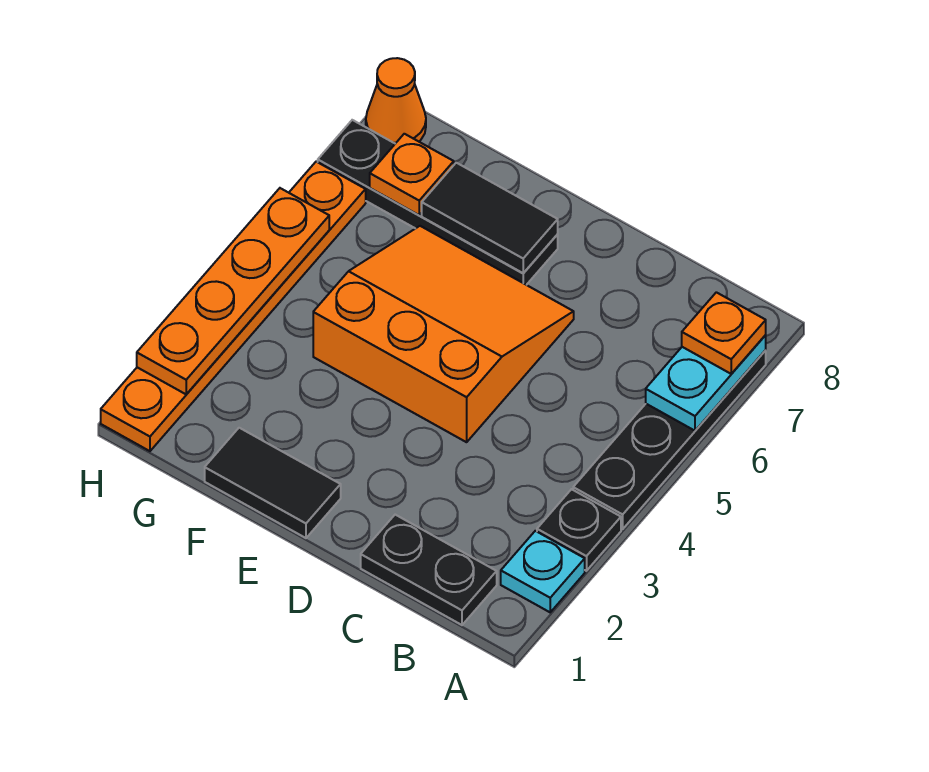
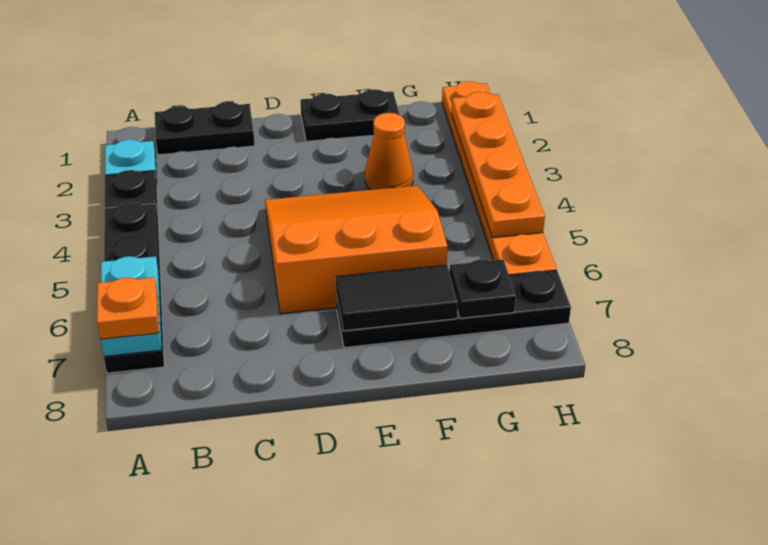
orange 3x3 slope [313,226,574,442] -> orange 3x3 slope turned to [265,185,448,314]
black 1x2 tile [205,428,341,538] -> black 1x2 plate [300,89,400,141]
orange 1x1 plate [370,134,454,215] -> black 1x1 plate [450,259,516,318]
orange 1x1 cone [366,58,426,144] -> orange 1x1 cone moved to [365,113,413,190]

